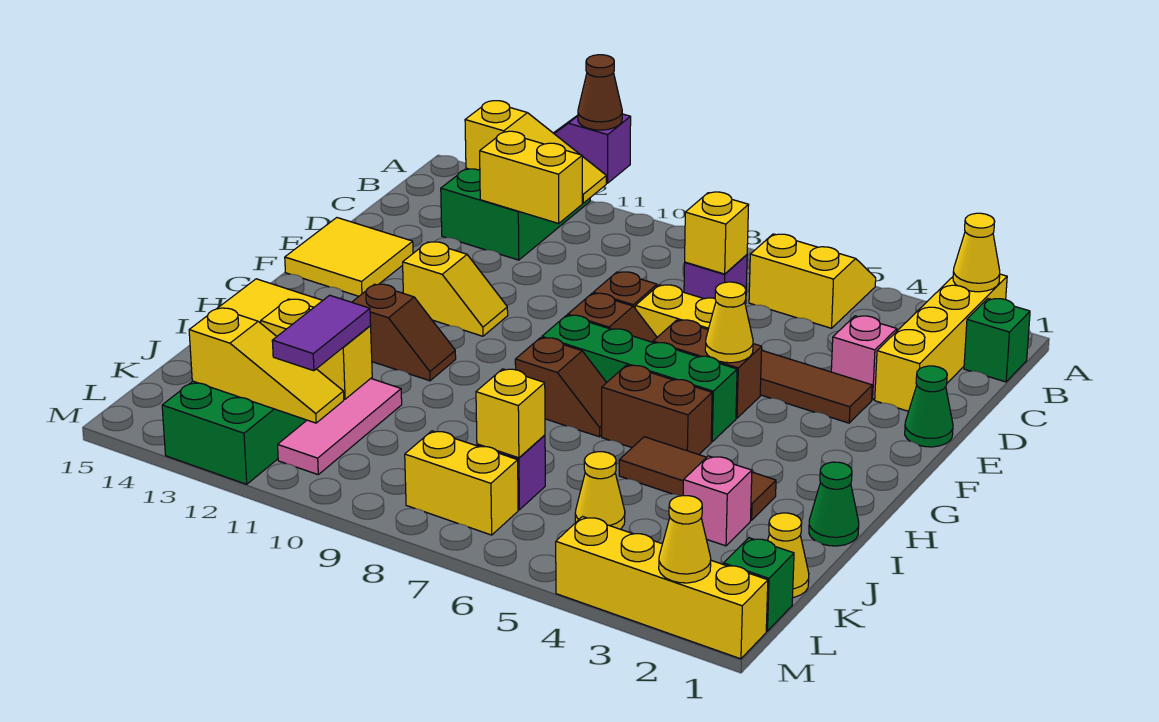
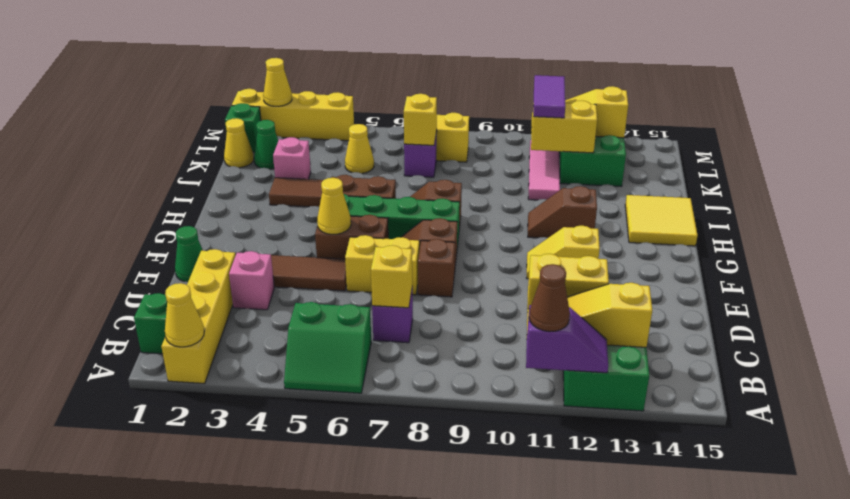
yellow 2x2 slope [749,234,876,328] -> green 2x2 slope [284,302,371,393]
yellow 2x2 tile [285,218,413,296] -> none
green 1x1 cone [809,462,859,546] -> green 1x1 cone moved to [254,120,278,169]

